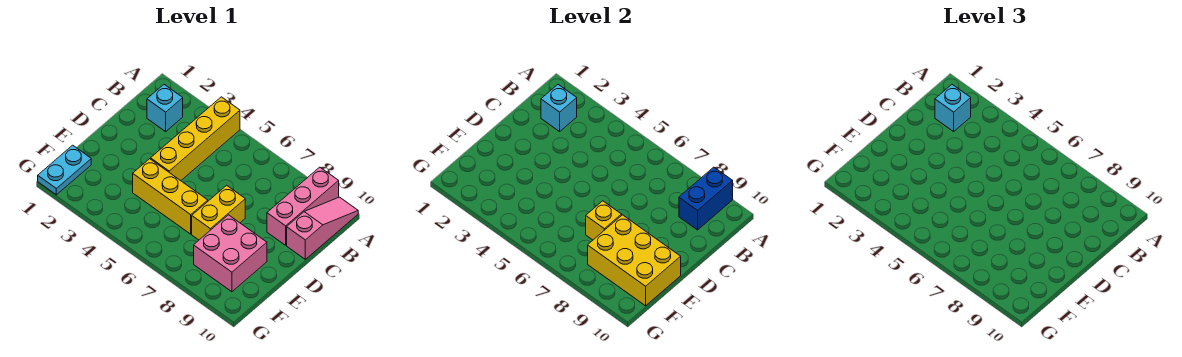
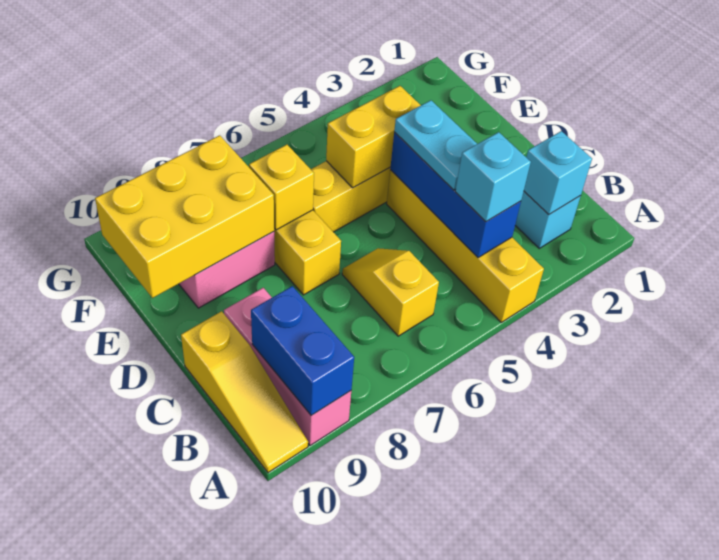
pink 1x3 slope [287,197,358,259] -> yellow 1x3 slope [181,311,308,473]
cyan 1x1 brick [935,85,971,131] -> cyan 1x1 brick moved to [455,132,531,222]
none -> blue 1x3 brick [390,132,521,258]
none -> yellow 1x2 slope [342,248,439,336]
none -> yellow 1x2 brick [326,86,421,188]
cyan 1x2 plate [38,145,91,195] -> cyan 1x2 plate moved to [394,100,477,190]

